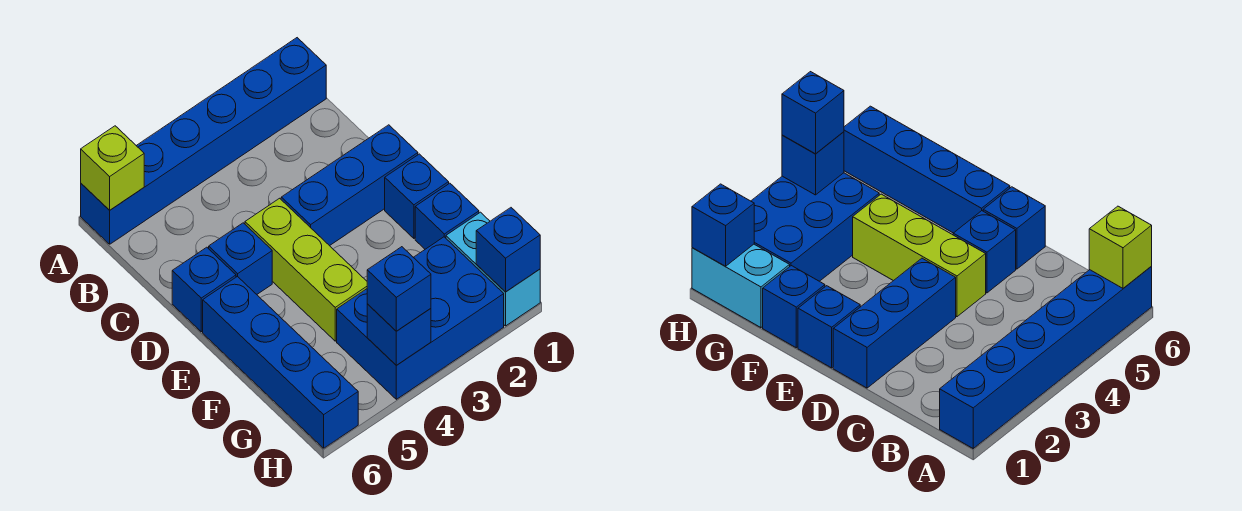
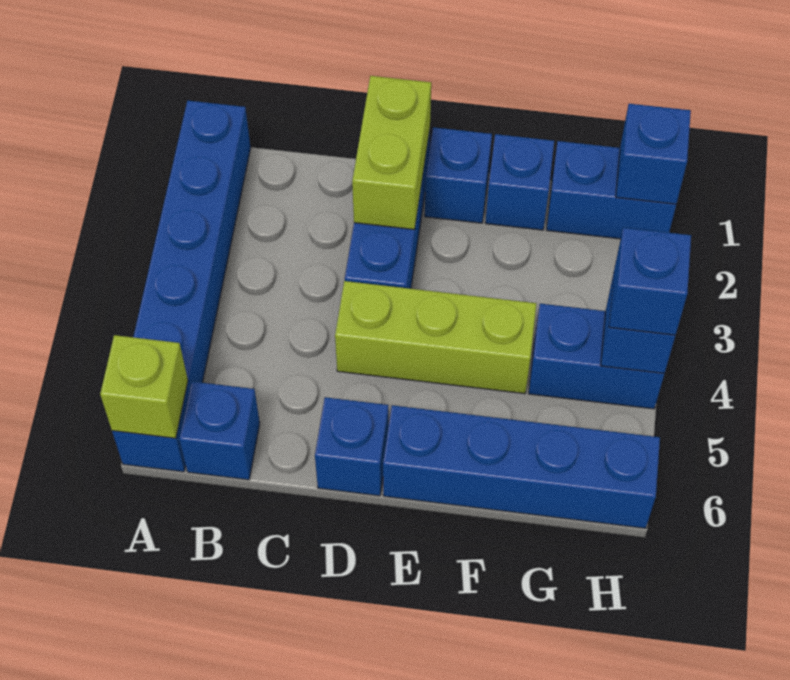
none -> lime 1x2 brick [352,76,431,230]
blue 1x1 brick [209,223,272,294] -> blue 1x1 brick moved to [179,381,260,480]
cyan 1x2 brick [446,212,540,326] -> blue 1x2 brick [547,141,676,239]
blue 2x3 brick [337,237,504,399] -> blue 1x2 brick [529,304,664,409]

